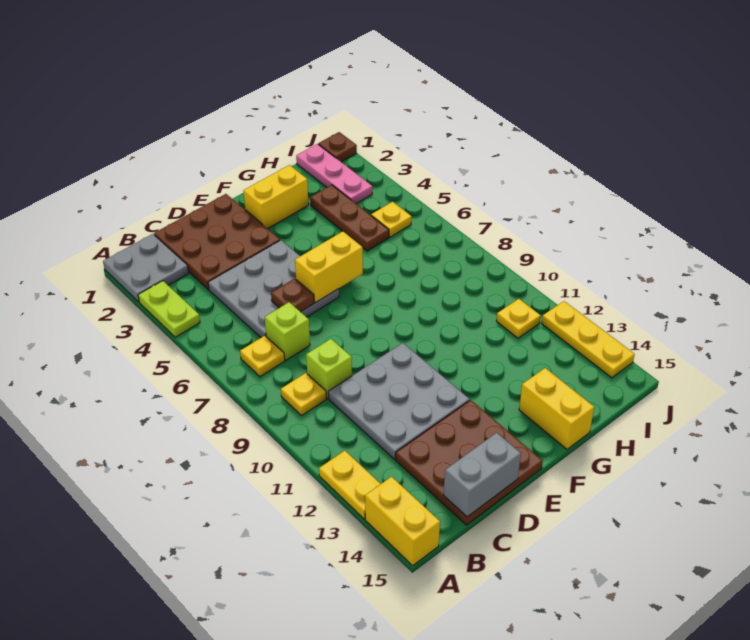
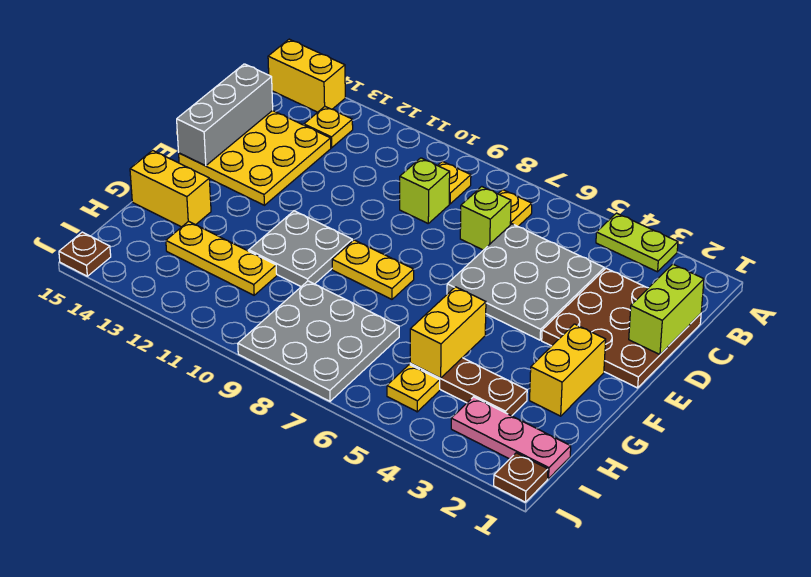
grey 2x2 plate [103,234,189,302] -> grey 2x2 plate moved to [249,211,352,287]
yellow 1x2 plate [319,451,380,519] -> yellow 1x2 plate moved to [332,240,414,299]
none -> lime 1x2 brick [629,264,704,355]
grey 3x3 plate [328,343,470,459] -> grey 3x3 plate moved to [238,281,399,401]
brown 3x3 plate [396,400,543,525] -> yellow 3x3 plate [179,110,331,205]
grey 1x2 brick [444,433,521,517] -> grey 1x3 brick [177,64,273,166]
brown 1x1 plate [271,279,314,312] -> brown 1x1 plate moved to [59,232,111,276]
yellow 1x2 brick [295,231,363,302] -> yellow 1x2 brick moved to [410,287,486,378]
yellow 1x1 plate [497,299,540,338] -> yellow 1x1 plate moved to [304,107,353,148]
yellow 1x3 plate [542,301,635,378] -> yellow 1x3 plate moved to [166,221,277,295]

